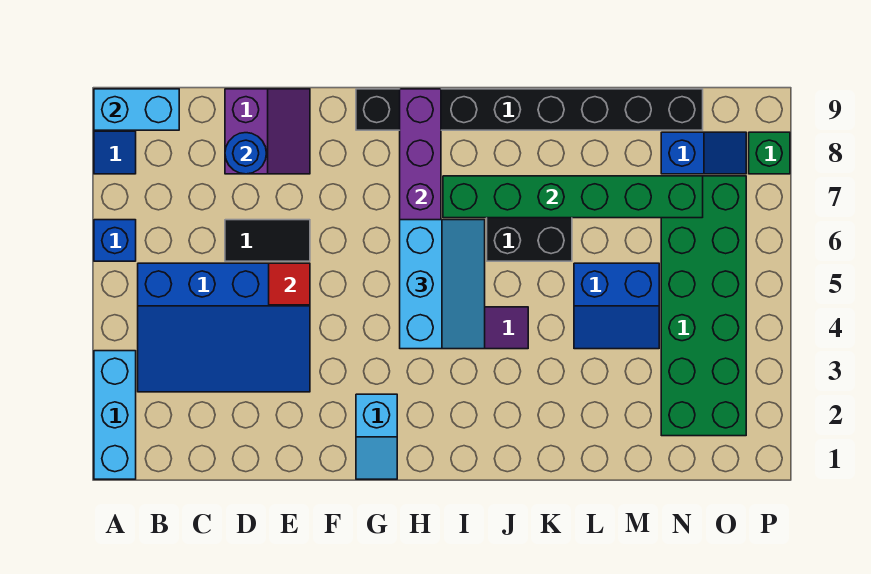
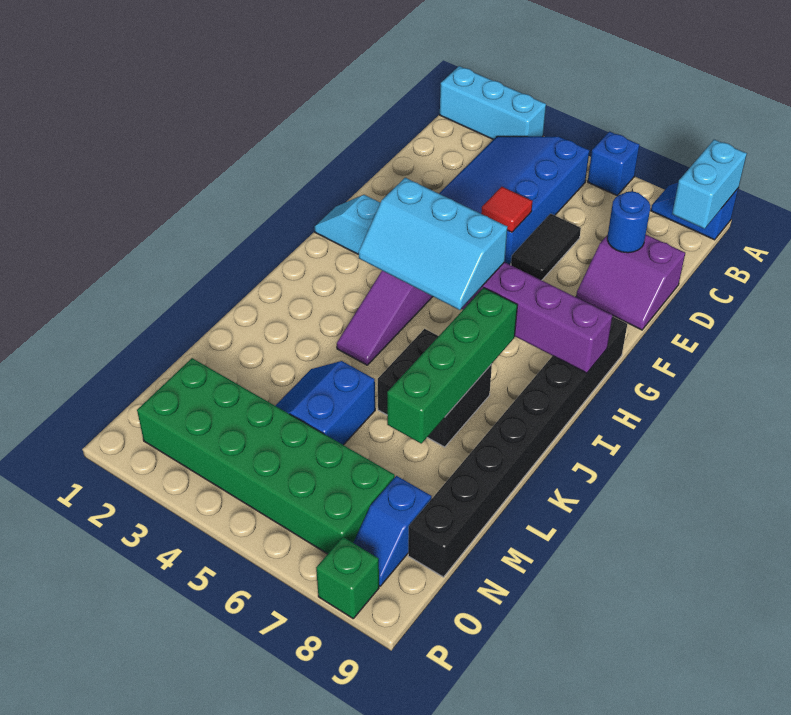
green 1x6 brick [443,176,703,218] -> green 1x4 brick [387,288,517,443]

